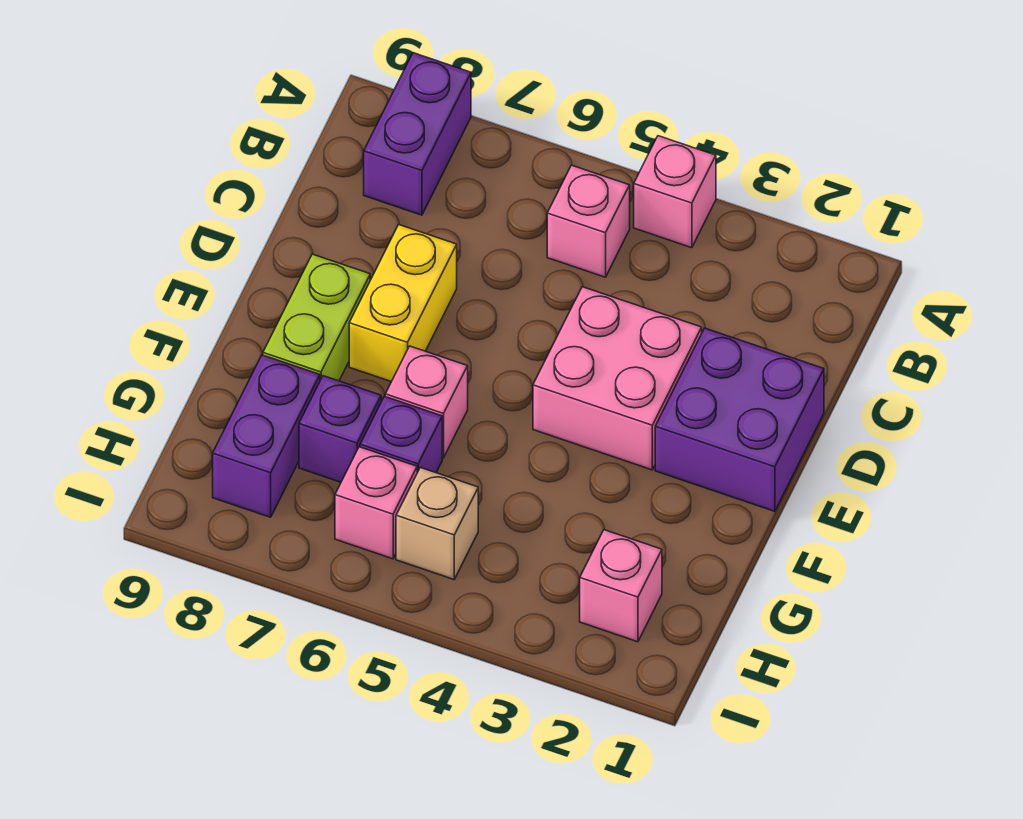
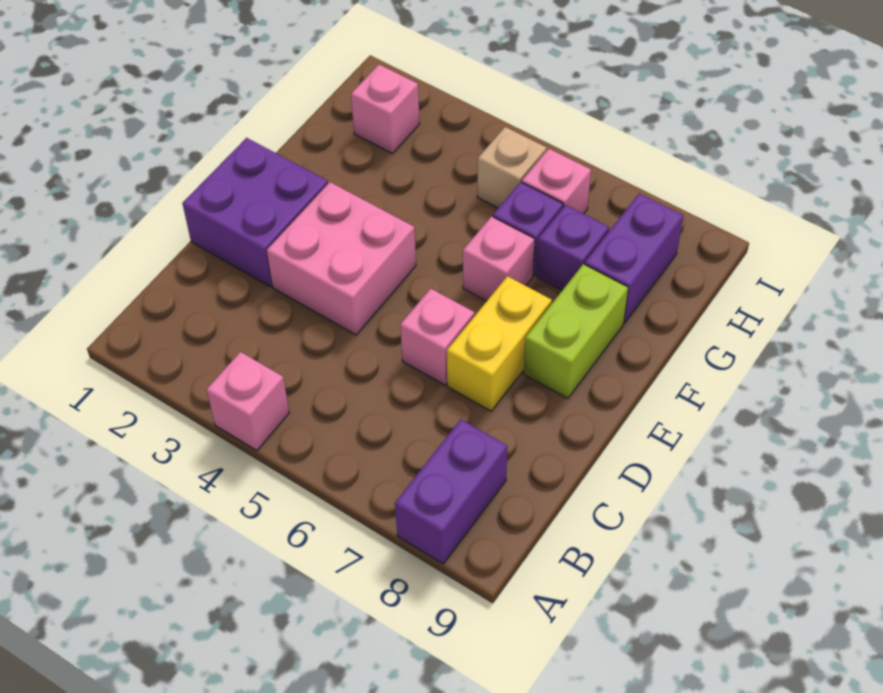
pink 1x1 brick [547,165,630,277] -> pink 1x1 brick moved to [400,288,475,385]

